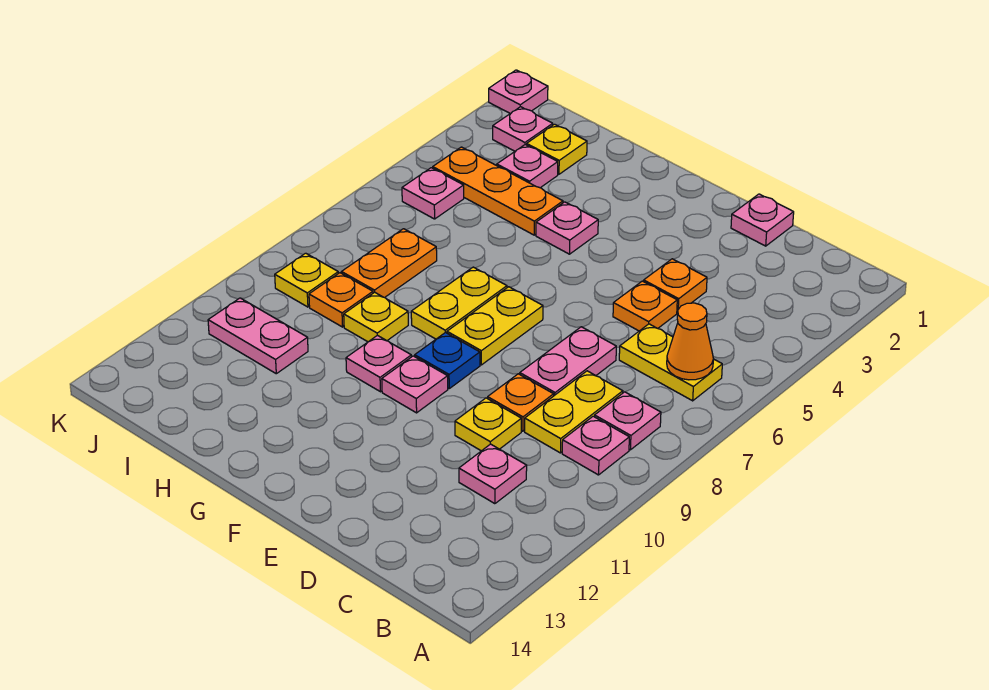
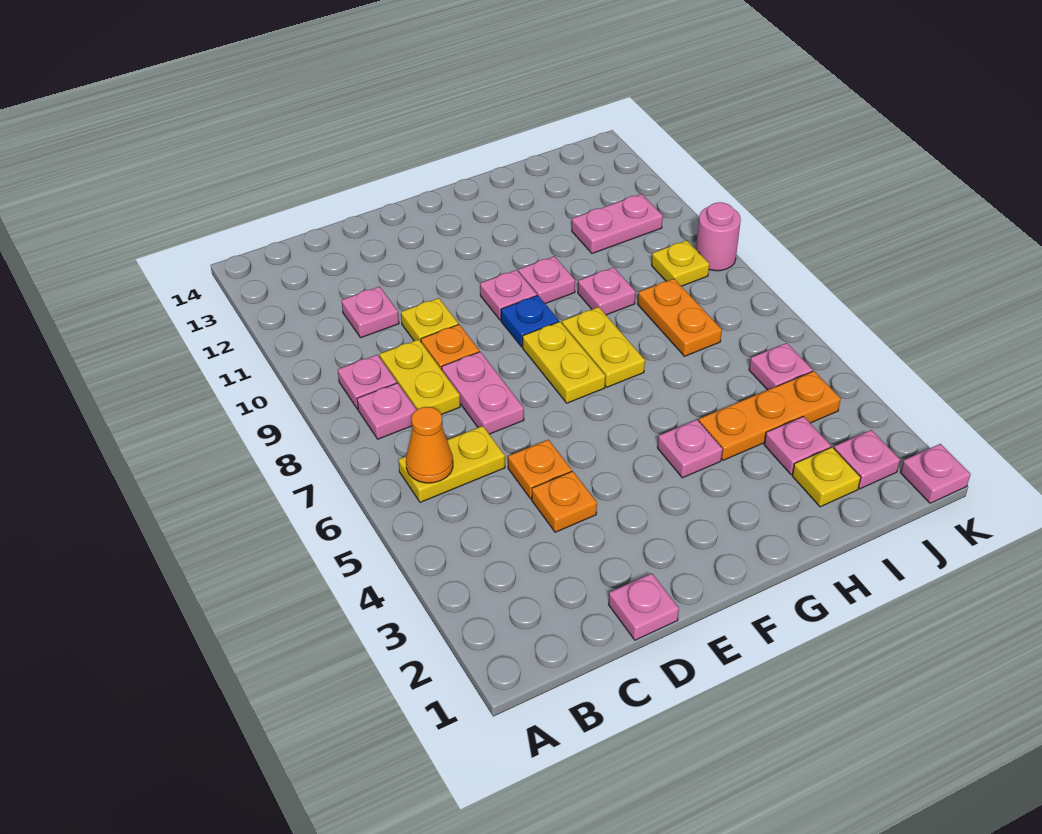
yellow 1x1 plate [344,292,408,342] -> pink 1x1 plate [578,267,636,315]
orange 1x1 plate [309,273,373,327] -> none
none -> pink 1x1 round brick [696,202,741,271]

